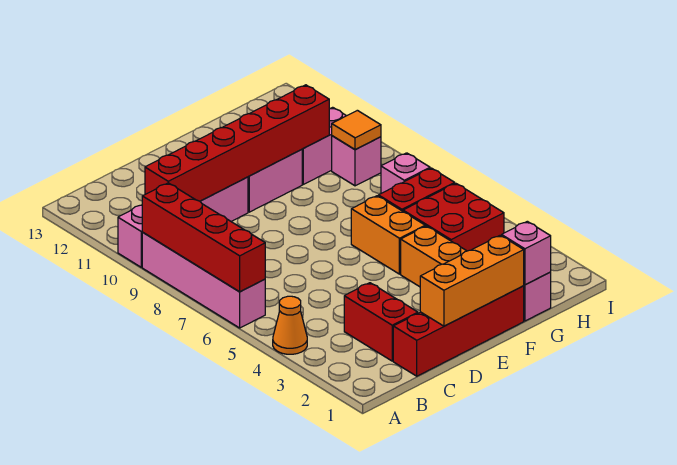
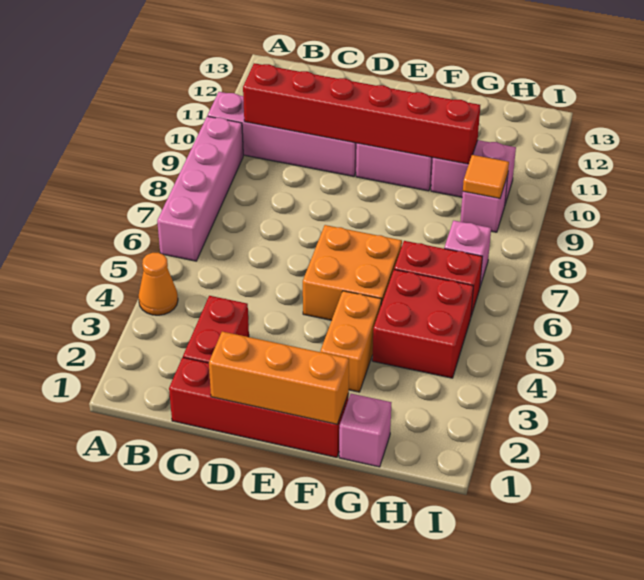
red 1x4 brick [142,183,265,292] -> none
orange 1x2 brick [351,196,425,274] -> orange 2x2 brick [303,225,402,320]
pink 1x1 brick [502,221,551,285] -> none

